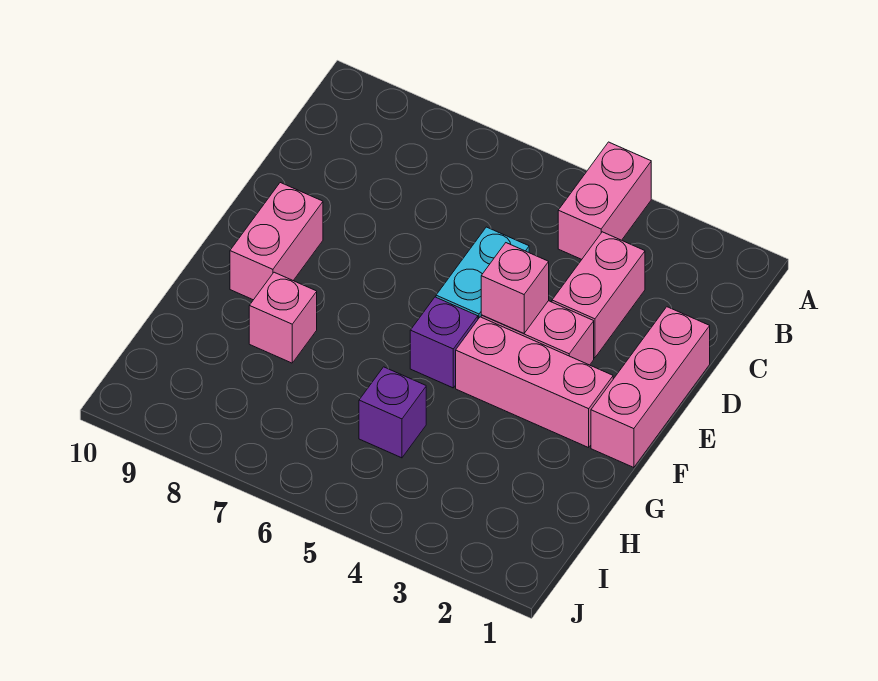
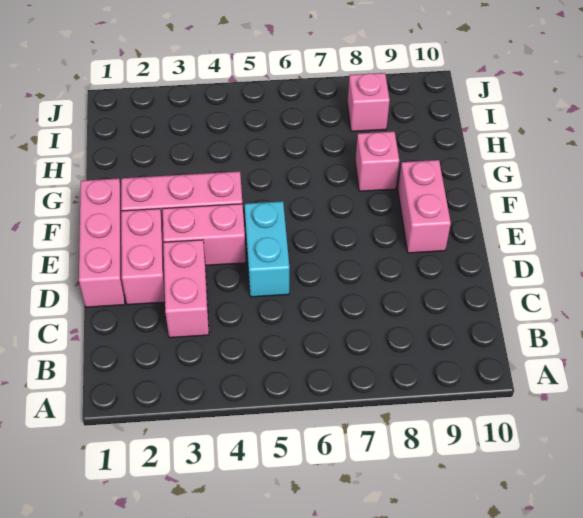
pink 1x2 brick [558,142,651,259] -> pink 1x2 brick moved to [121,209,165,305]
pink 1x1 brick [481,243,549,333] -> pink 1x1 brick moved to [347,73,390,132]
purple 1x1 brick [410,297,478,388] -> none
purple 1x1 brick [359,367,426,458] -> none

